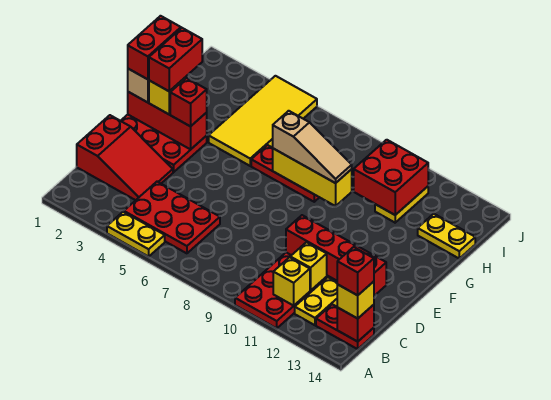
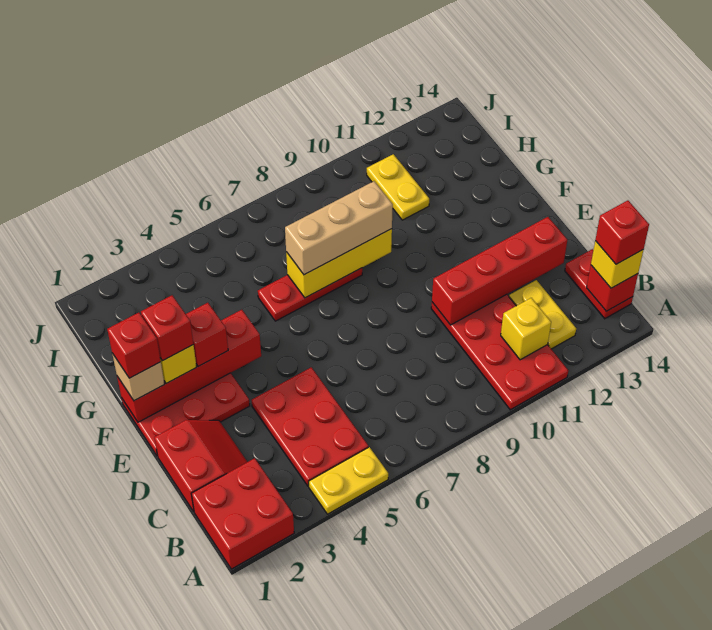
red 2x3 plate [124,182,220,253] -> red 2x3 plate turned to [252,367,368,486]
red 1x2 plate [316,304,374,349] -> red 1x2 plate turned to [565,249,633,319]
red 2x3 slope [77,115,173,200] -> red 2x2 slope [154,420,247,512]
yellow 1x1 brick [290,242,327,291] -> none
red 1x3 brick [128,92,207,149] -> red 1x4 brick [117,310,261,422]
red 1x2 brick [128,16,181,79] -> red 1x1 brick [107,312,161,378]
red 1x2 brick [149,28,202,91] -> red 1x1 brick [141,295,193,361]
yellow 2x4 tile [209,76,317,166] -> none
tan 1x3 slope [273,111,352,183] -> tan 1x3 brick [285,181,393,275]
red 2x2 brick [354,140,428,215] -> red 2x2 brick moved to [191,458,294,569]
yellow 1x2 plate [418,214,475,258] -> none

